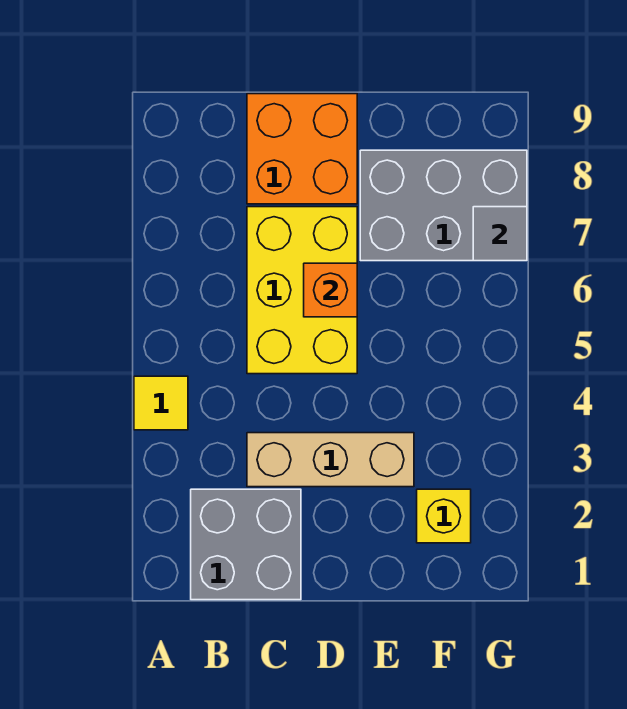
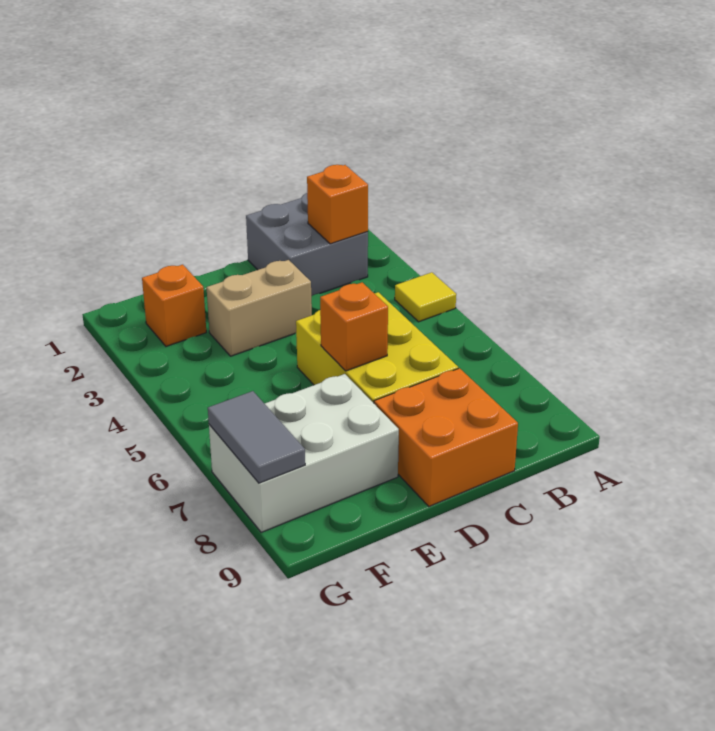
none -> orange 1x1 brick [307,165,368,244]
tan 1x3 brick [247,433,414,487] -> tan 1x2 brick [207,260,312,356]
grey 2x3 brick [360,150,527,261] -> white 2x3 brick [209,374,399,532]
yellow 1x1 brick [417,489,471,543] -> orange 1x1 brick [142,265,206,346]
grey 1x1 tile [473,207,527,261] -> grey 1x2 tile [208,391,305,483]

